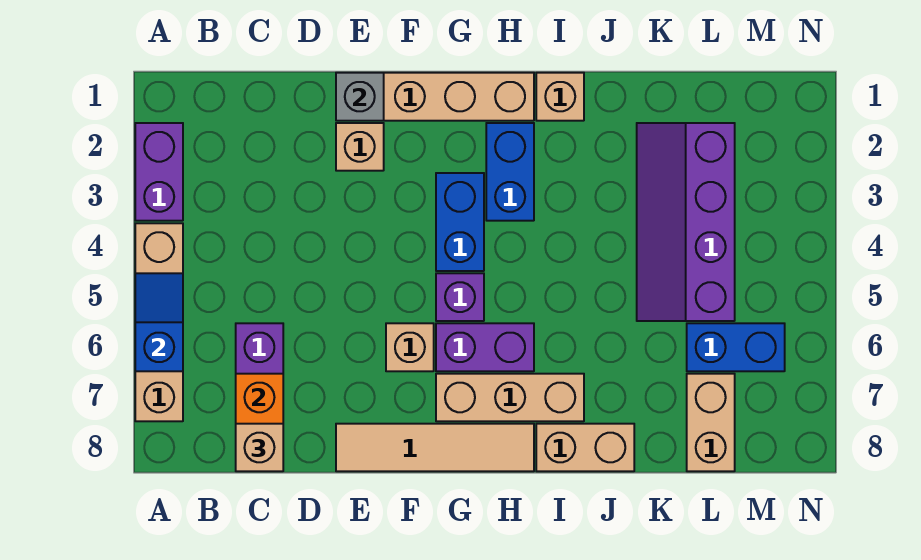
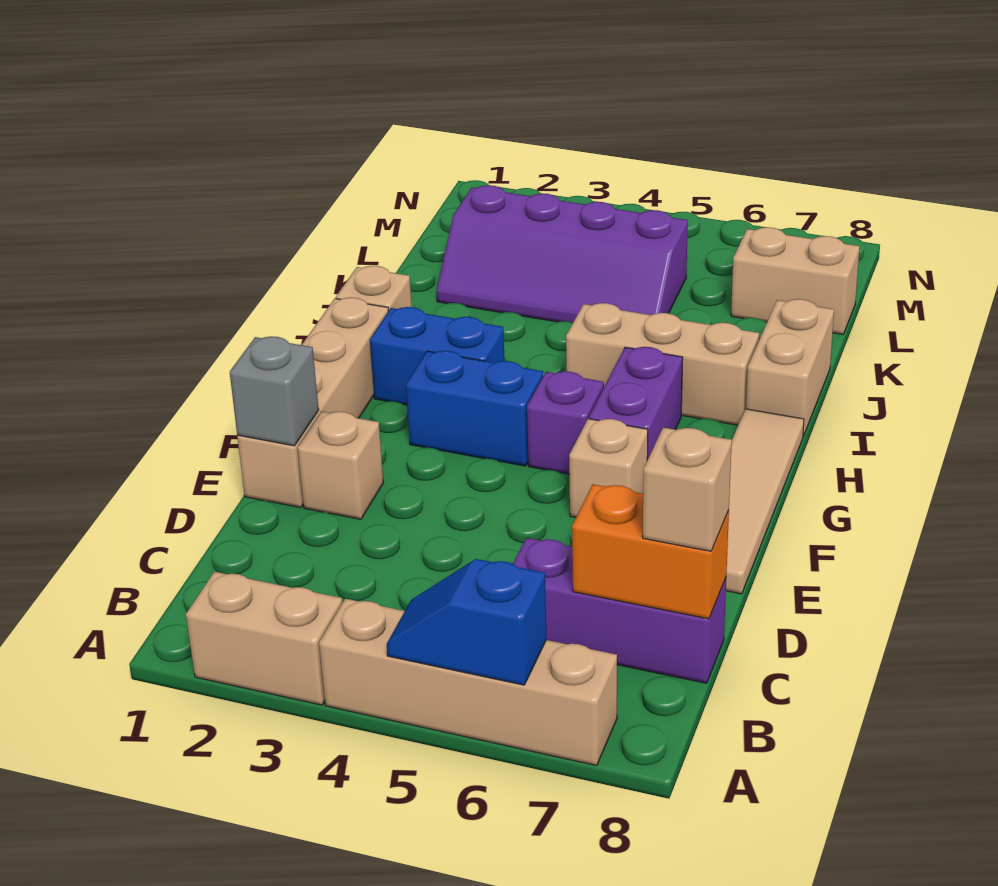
purple 1x2 brick [135,123,183,221] -> tan 1x2 brick [186,572,342,705]
tan 1x3 brick [436,374,584,421] -> tan 1x3 brick turned to [566,303,759,425]
blue 1x2 brick [687,323,785,371] -> none

